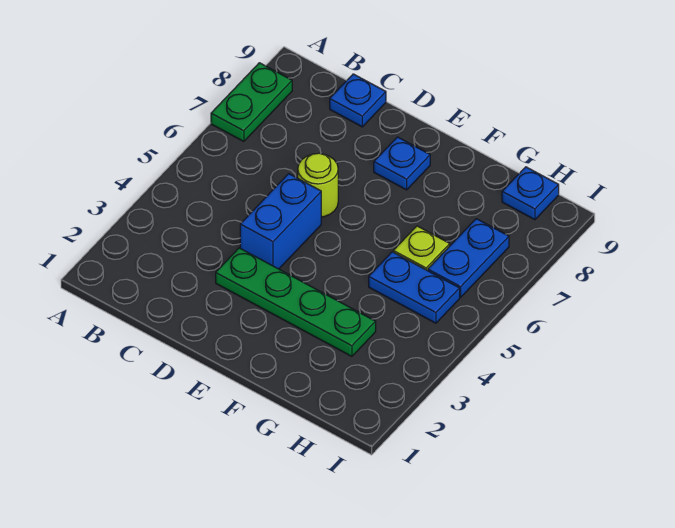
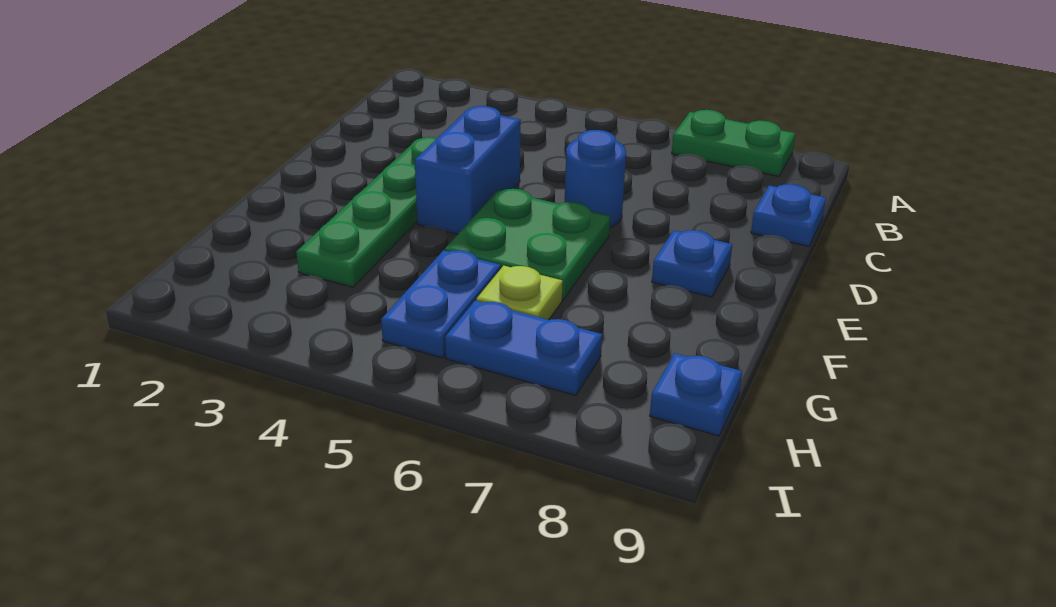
blue 1x2 brick [240,174,321,269] -> blue 1x2 brick turned to [415,106,521,234]
lime 1x1 round brick [298,153,338,217] -> blue 1x1 round brick [565,130,626,227]
none -> green 2x2 plate [445,189,610,300]

